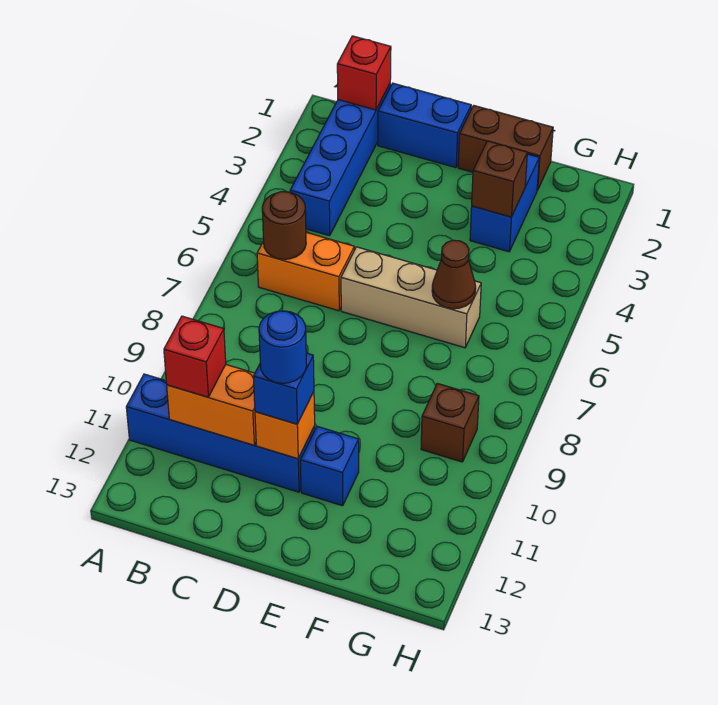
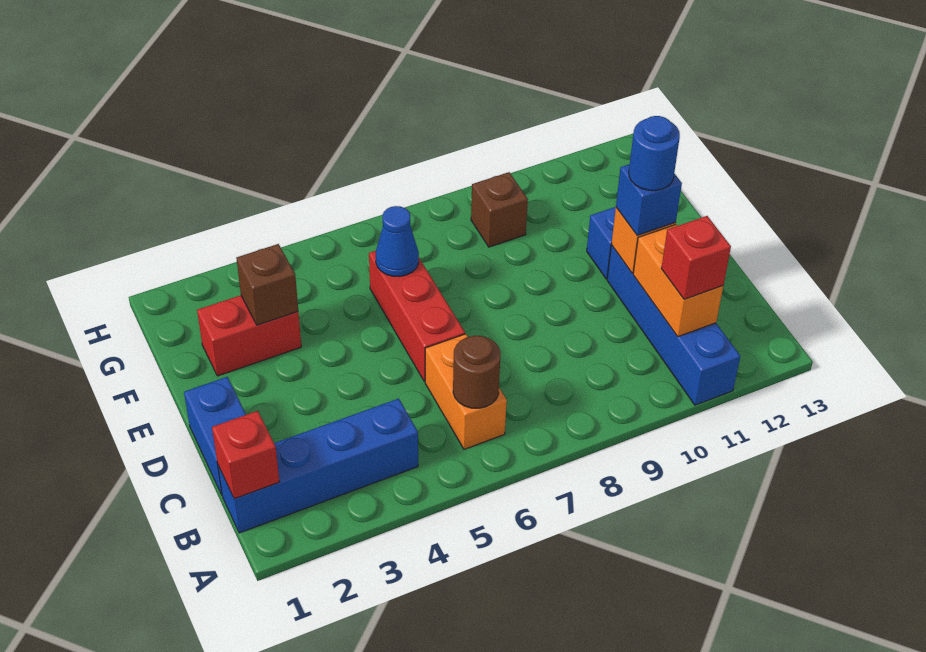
tan 1x3 brick [341,247,481,348] -> red 1x3 brick [369,251,465,382]
brown 1x2 brick [458,105,553,190] -> none
blue 1x2 brick [470,154,539,252] -> red 1x2 brick [197,295,301,376]
brown 1x1 cone [432,240,476,309] -> blue 1x1 cone [376,206,419,277]

